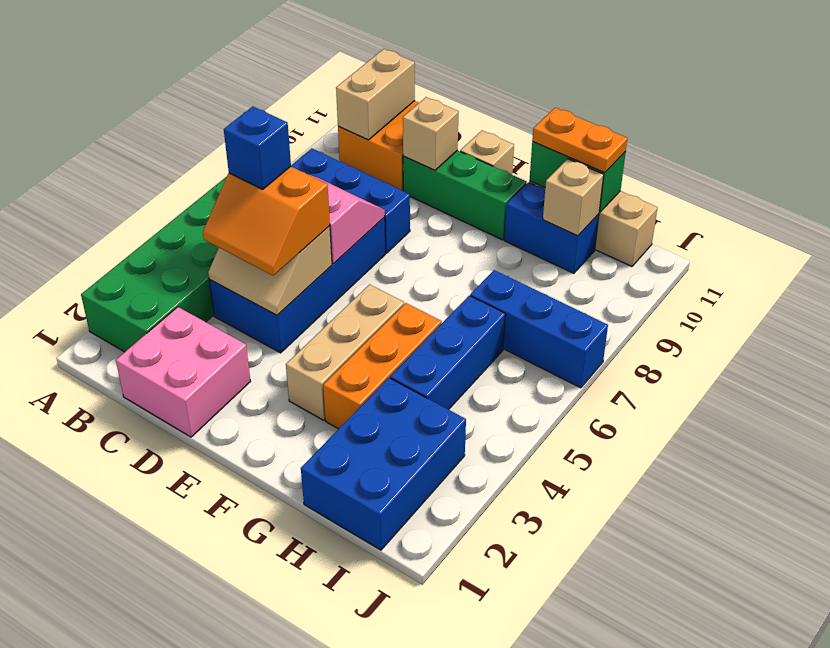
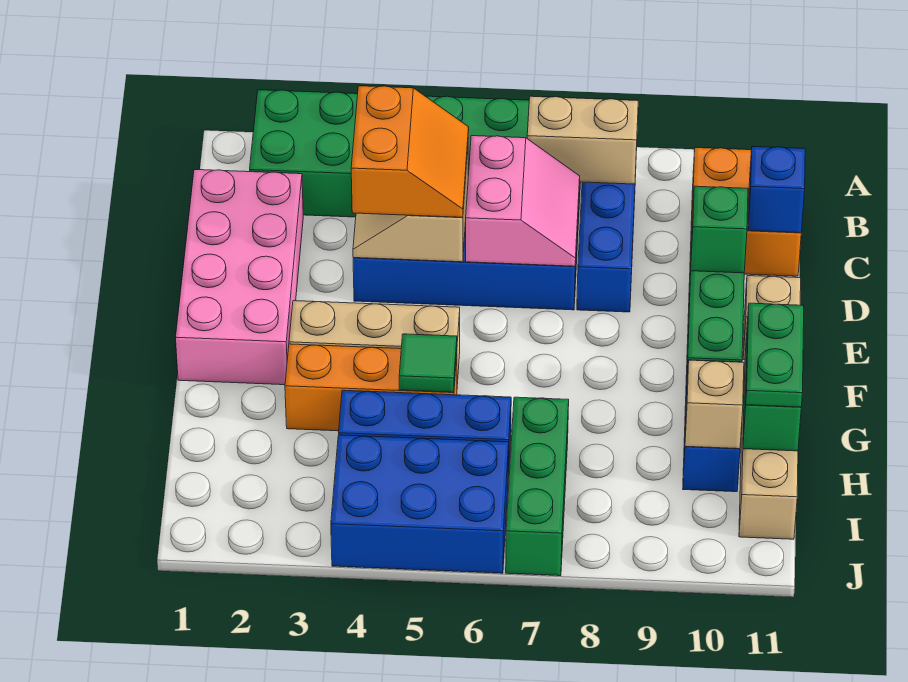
tan 1x2 brick [336,49,415,140] -> tan 1x2 brick moved to [527,96,638,184]
pink 2x2 brick [116,307,250,437] -> pink 2x4 brick [176,169,303,385]
orange 2x2 slope [203,167,330,275] -> orange 2x2 slope turned to [351,86,469,217]
blue 1x1 brick [224,107,291,189] -> blue 1x1 brick moved to [748,147,805,233]
tan 1x1 brick [403,97,459,170] -> green 1x1 brick [691,186,748,273]
none -> green 1x1 tile [399,334,457,392]
orange 1x2 plate [532,108,627,173] -> green 1x2 plate [746,303,804,407]
blue 2x3 brick [301,378,466,550] -> blue 2x3 brick moved to [331,435,509,573]
blue 1x3 brick [470,270,608,388] -> green 1x3 brick [506,397,569,576]

